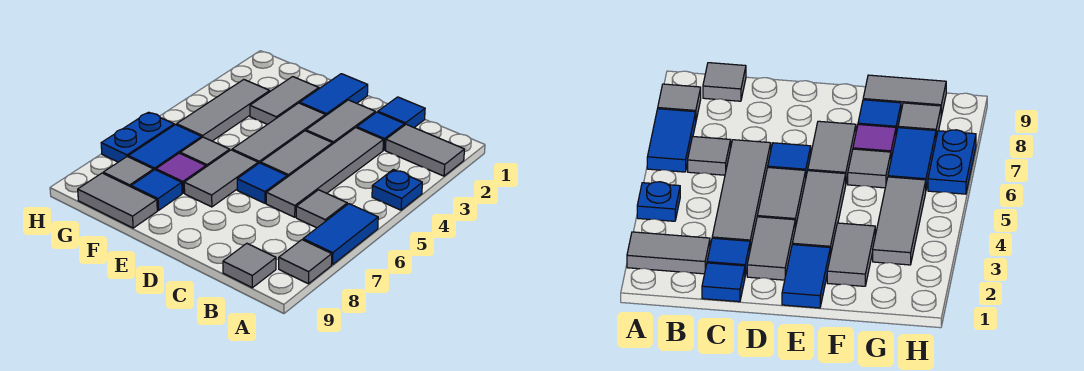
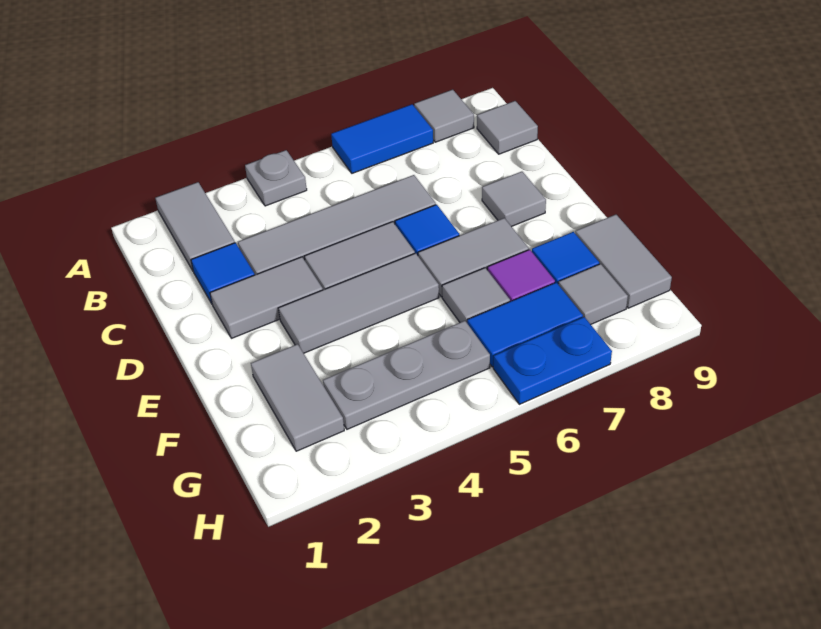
blue 1x1 plate [372,170,422,210] -> grey 1x1 plate [245,150,307,206]
grey 1x1 tile [296,190,347,228] -> grey 1x1 tile moved to [482,172,546,227]
blue 1x1 tile [378,97,425,127] -> none
blue 1x2 tile [300,74,368,116] -> none
grey 1x2 tile [250,77,319,125] -> grey 1x2 tile turned to [251,344,344,451]
grey 1x3 tile [177,80,270,141] -> grey 1x3 plate [323,321,490,429]

